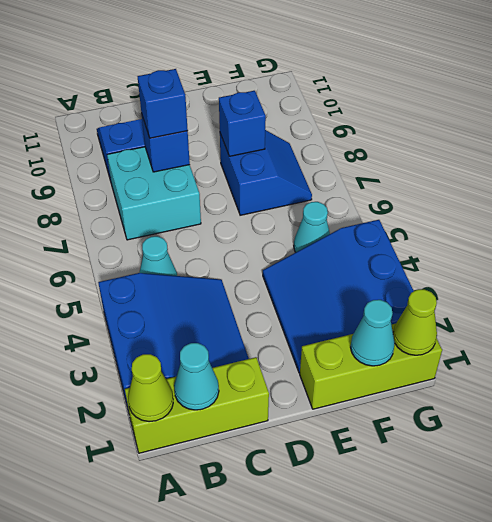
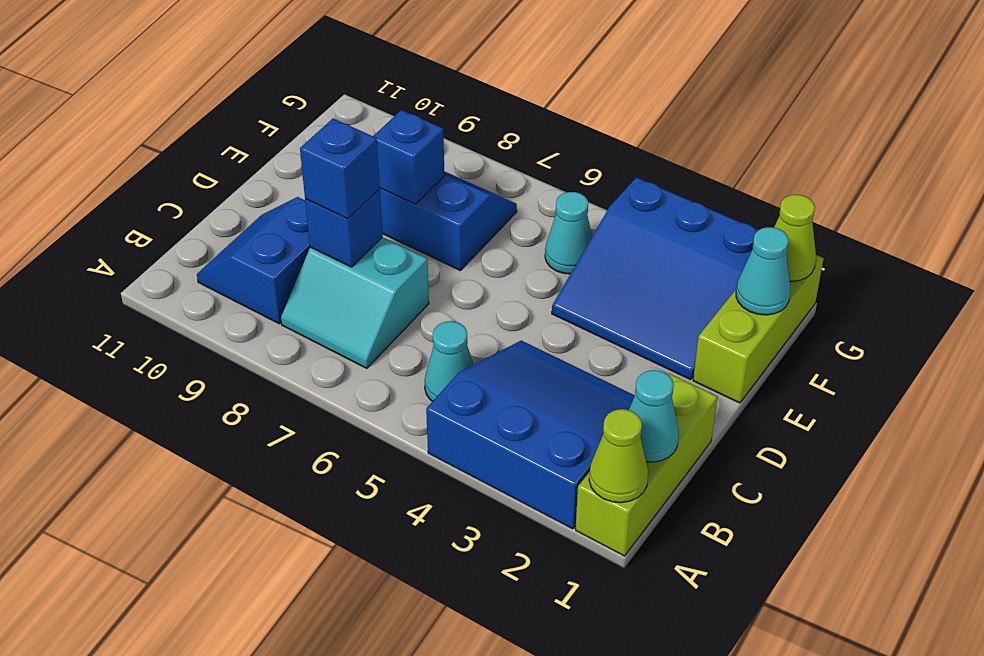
cyan 2x2 brick [107,147,201,240] -> cyan 2x2 slope [281,237,429,368]

